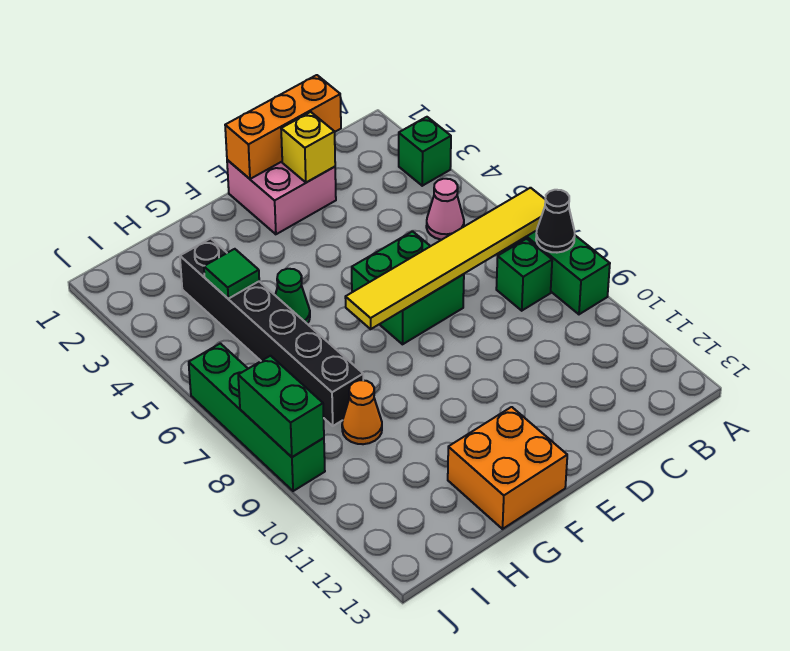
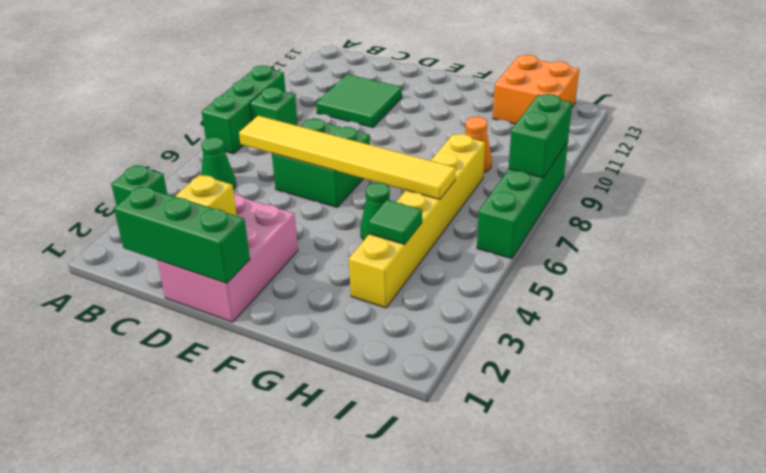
yellow 1x6 tile [345,188,545,329] -> yellow 1x6 tile moved to [239,116,456,199]
black 1x1 cone [536,190,575,253] -> none
pink 1x1 cone [426,179,464,240] -> green 1x1 cone [201,137,236,190]
orange 1x3 brick [225,75,341,179] -> green 1x3 brick [114,186,250,283]
none -> green 2x2 tile [316,74,402,128]
pink 2x2 brick [227,160,336,234] -> pink 2x3 brick [157,194,298,322]
orange 2x2 brick [448,407,567,529] -> orange 2x2 brick moved to [493,55,579,124]
black 1x6 brick [180,238,363,426] -> yellow 1x6 brick [349,134,485,308]

